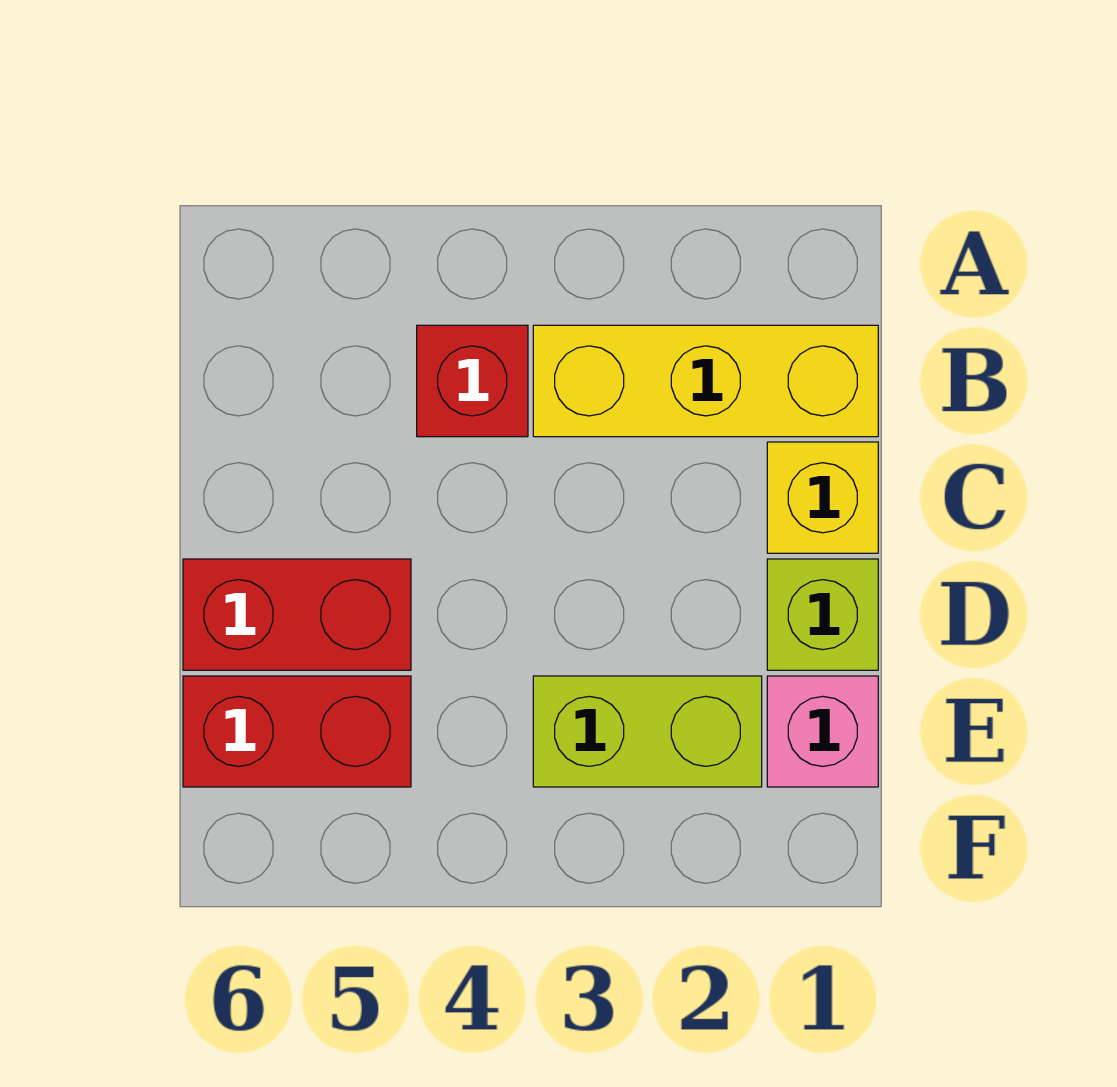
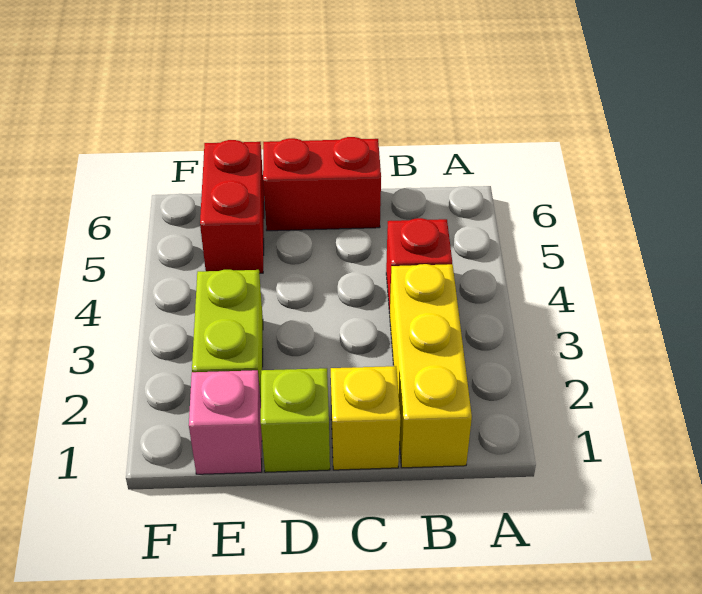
red 1x2 brick [183,559,411,670] -> red 1x2 brick turned to [263,137,381,231]

